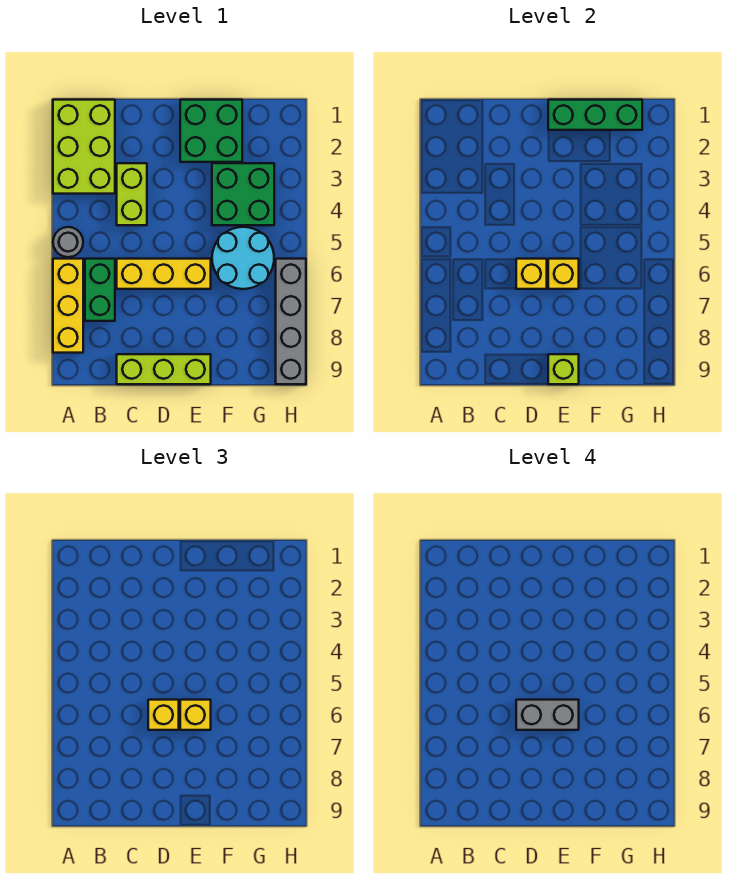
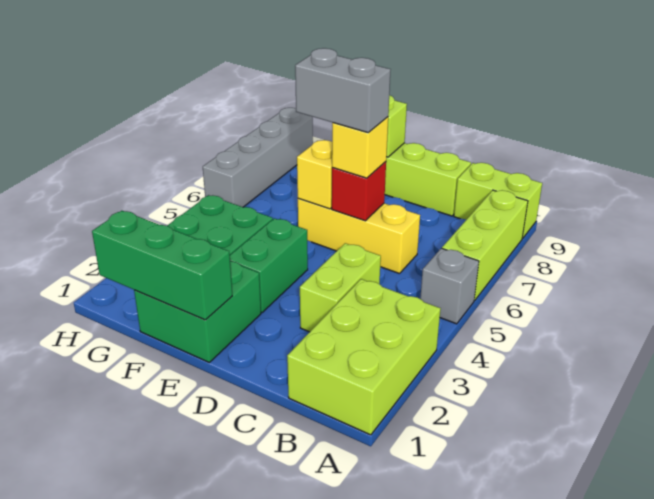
grey 1x1 round brick [53,227,83,257] -> grey 1x1 brick [420,248,479,324]
yellow 1x3 brick [53,259,83,353] -> lime 1x3 brick [442,190,528,300]
none -> lime 1x2 brick [454,163,542,238]
green 1x2 brick [85,259,115,321] -> green 1x2 brick moved to [230,218,308,312]
yellow 1x1 brick [516,259,547,289] -> red 1x1 brick [332,162,386,221]
yellow 1x1 brick [180,700,211,730] -> none
cyan 2x2 round brick [212,227,274,289] -> none

